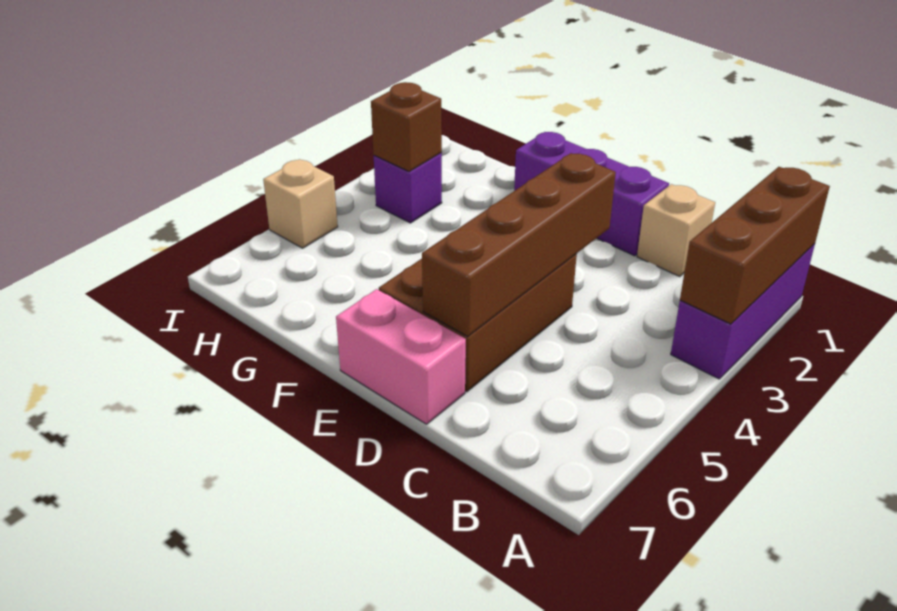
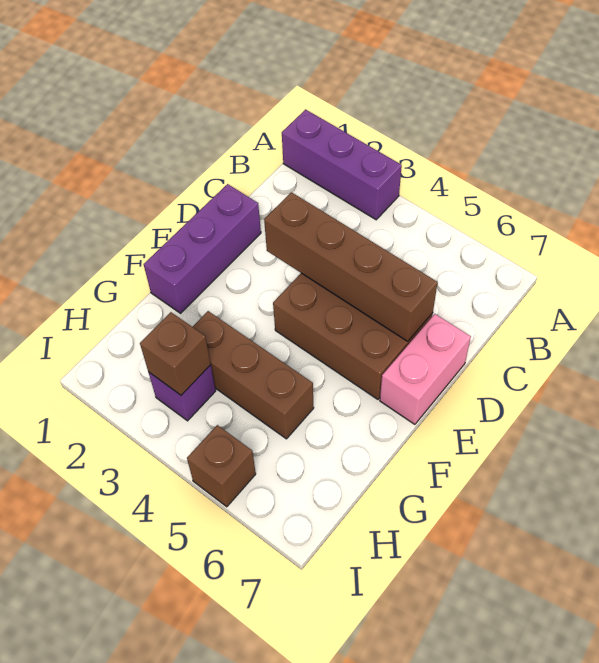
brown 1x3 brick [680,167,830,324] -> brown 1x3 brick moved to [193,311,314,439]
tan 1x1 brick [637,184,715,277] -> none
tan 1x1 brick [263,159,338,248] -> brown 1x1 brick [187,425,256,507]

